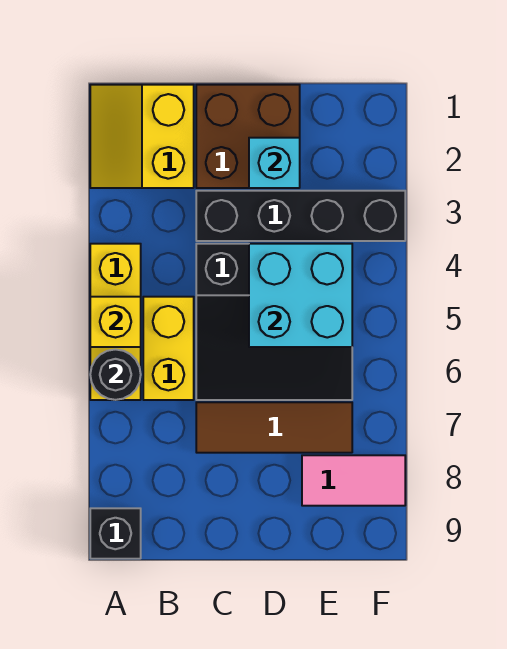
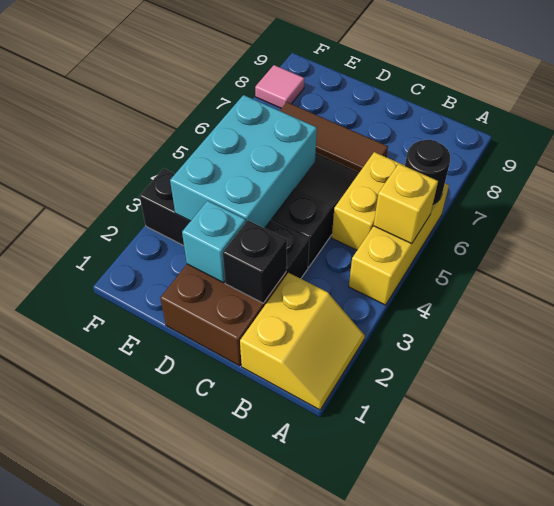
black 1x1 brick [90,508,141,559] -> black 1x1 brick moved to [223,220,287,303]
cyan 2x2 brick [249,244,352,347] -> cyan 2x3 brick [170,95,317,228]
pink 1x2 tile [302,455,405,506] -> pink 1x1 tile [255,65,304,108]

